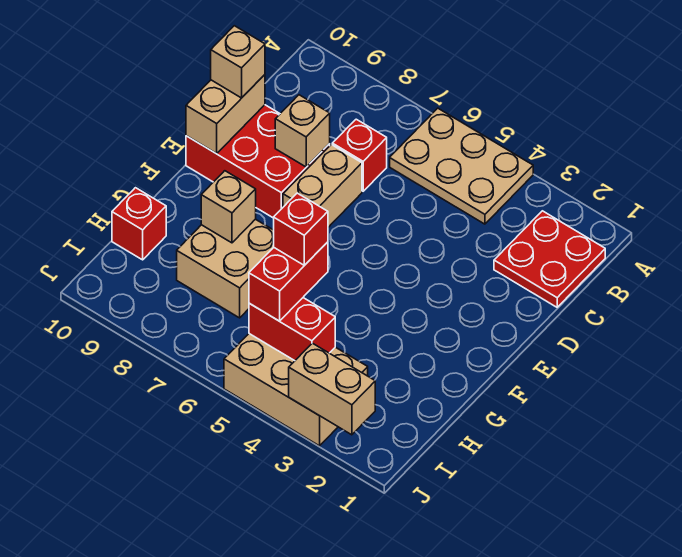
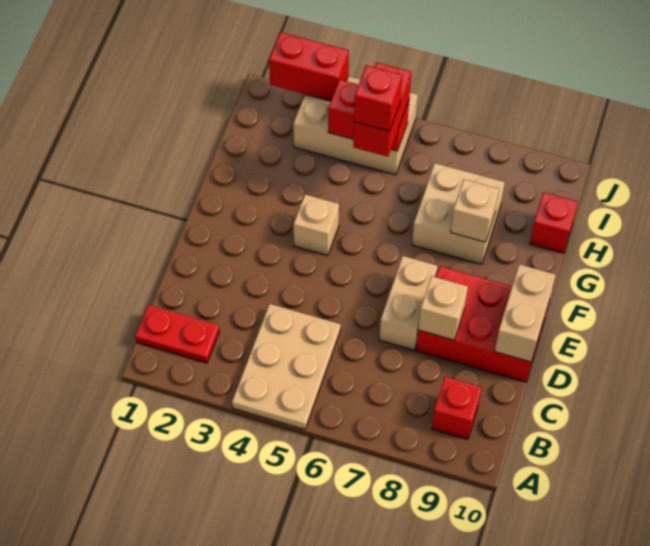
tan 2x3 plate [390,108,533,224] -> tan 2x3 plate turned to [232,304,341,430]
red 2x2 plate [494,211,605,307] -> red 1x2 plate [135,305,219,363]
red 1x1 brick [332,119,387,191] -> red 1x1 brick moved to [432,377,482,440]
tan 1x1 brick [211,26,265,98] -> tan 1x1 brick moved to [294,195,339,256]
tan 1x2 brick [289,343,375,435] -> red 1x2 brick [269,32,349,101]

